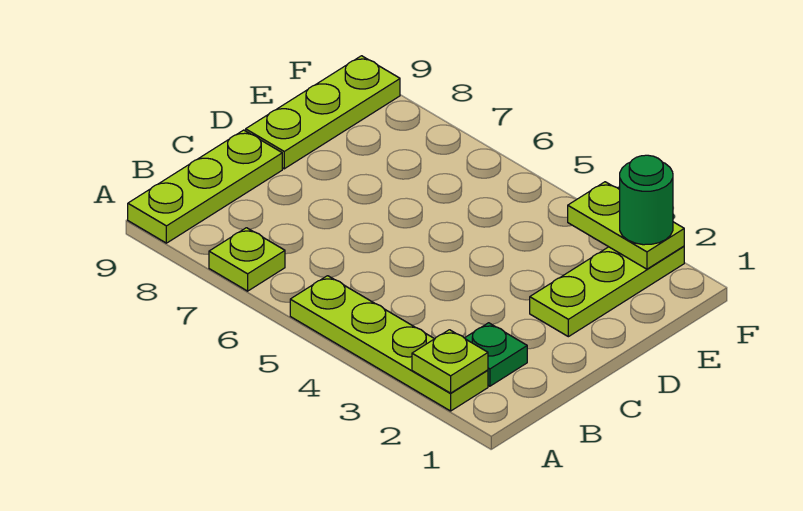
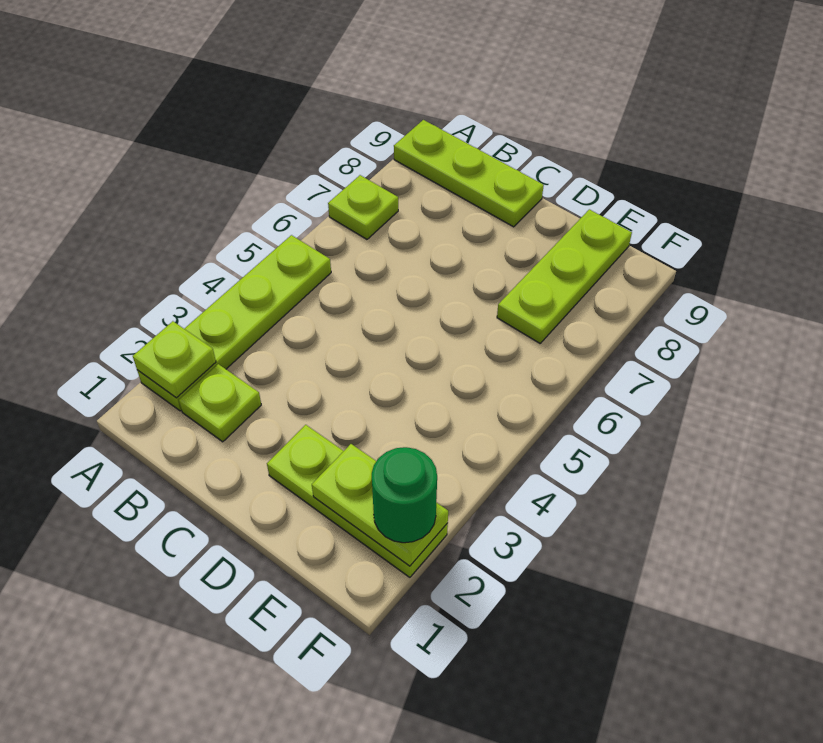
green 1x1 plate [465,323,527,386] -> lime 1x1 plate [179,364,261,442]
lime 1x3 plate [246,56,400,169] -> lime 1x3 plate turned to [497,209,632,343]
lime 1x2 plate [568,182,684,269] -> lime 1x2 plate turned to [312,444,448,566]

